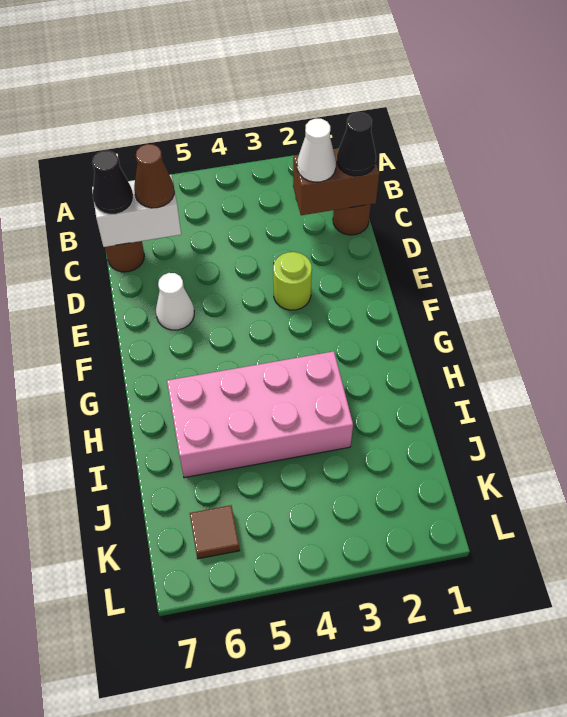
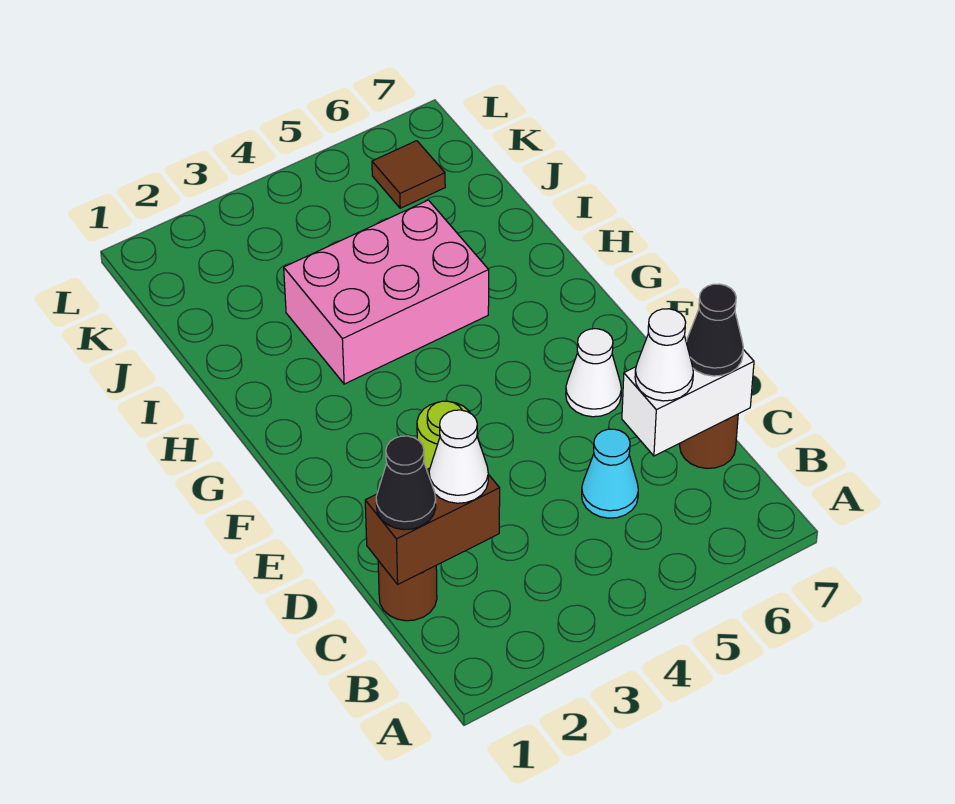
none -> cyan 1x1 cone [582,429,638,518]
brown 1x1 cone [134,144,174,208] -> white 1x1 cone [635,309,693,401]
pink 2x4 brick [167,351,353,478] -> pink 2x3 brick [284,200,489,384]

